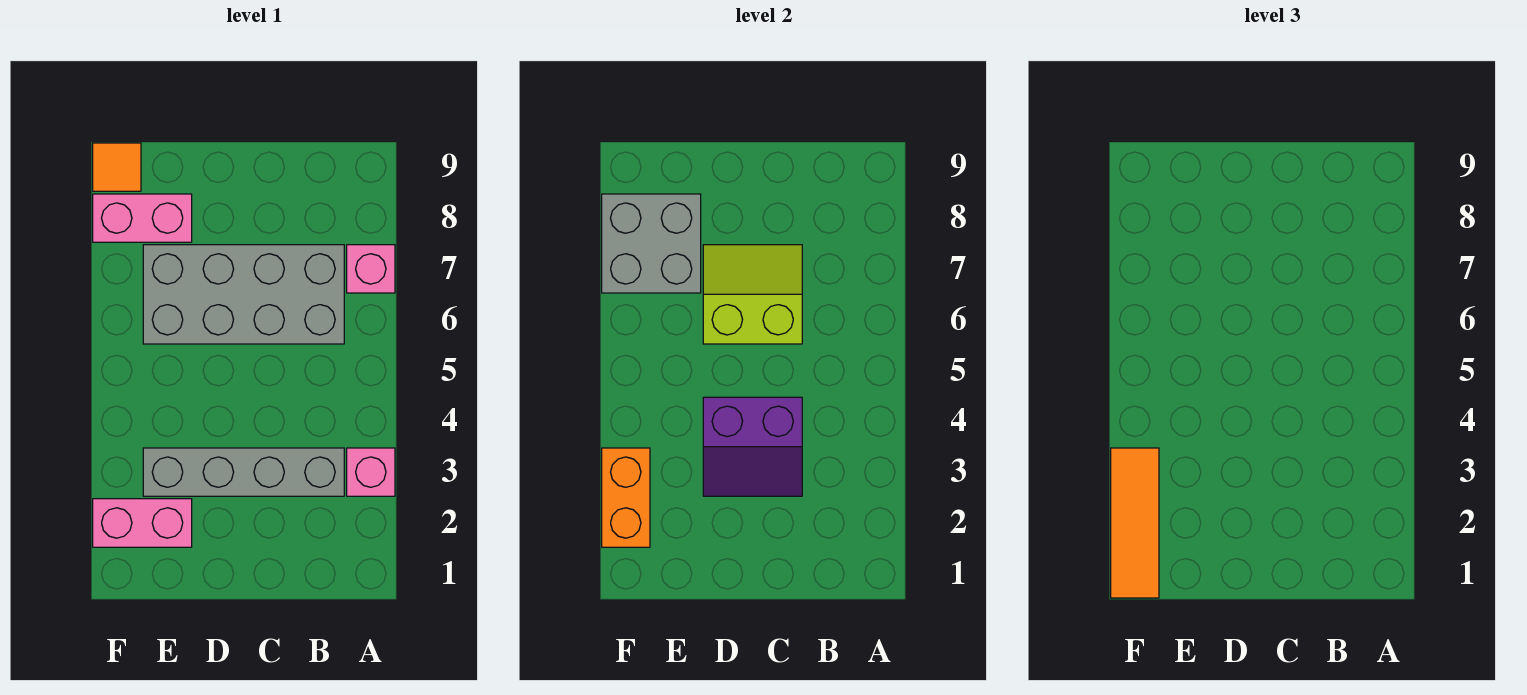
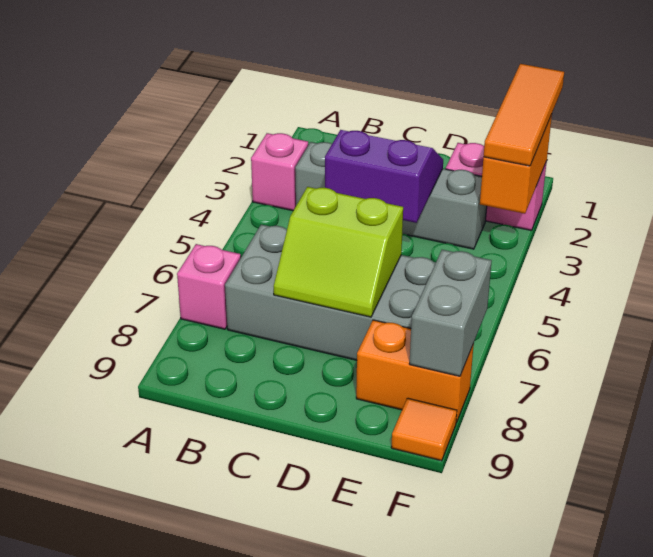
grey 2x2 brick [602,194,701,293] -> grey 1x2 brick [409,250,492,376]
pink 1x2 brick [93,194,192,242] -> orange 1x2 brick [356,320,474,423]

